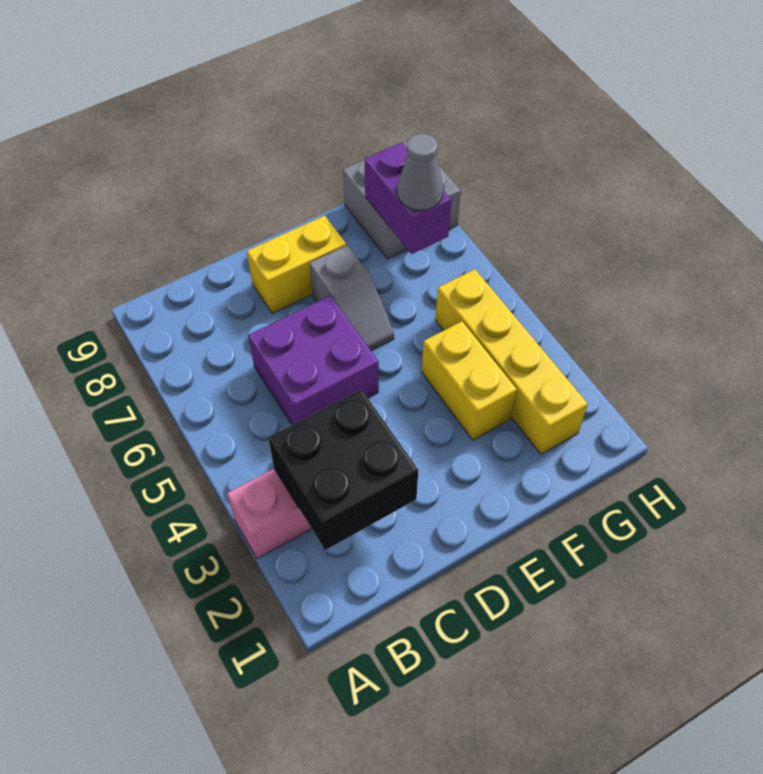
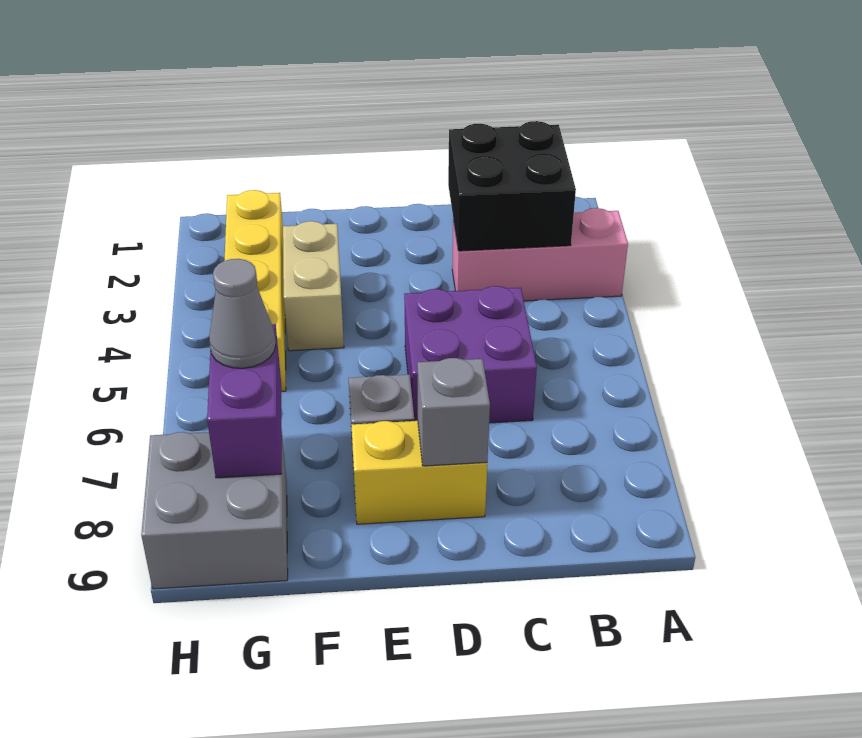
none -> grey 1x1 brick [417,358,490,466]
yellow 1x2 brick [422,322,517,440] -> tan 1x2 brick [283,221,344,351]

